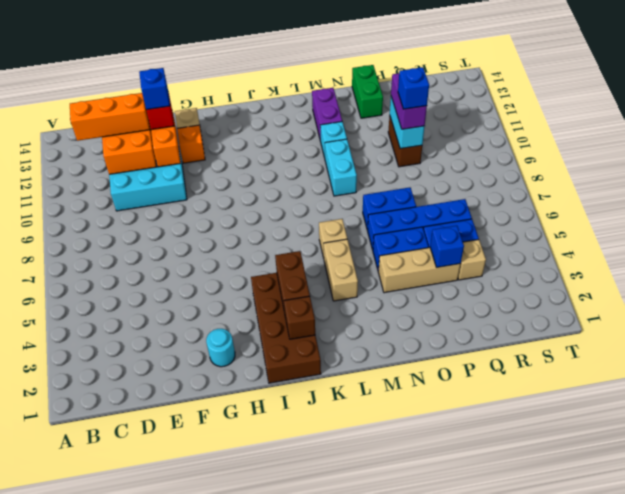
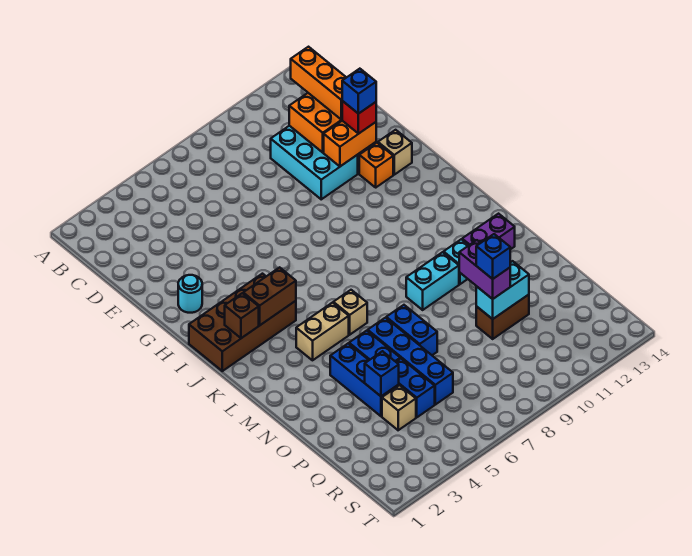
tan 1x3 brick [378,248,460,293] -> blue 1x3 brick [330,343,399,416]
green 1x2 brick [352,65,383,118] -> none
purple 1x2 brick [391,73,427,129] -> purple 1x2 brick turned to [459,240,510,299]

